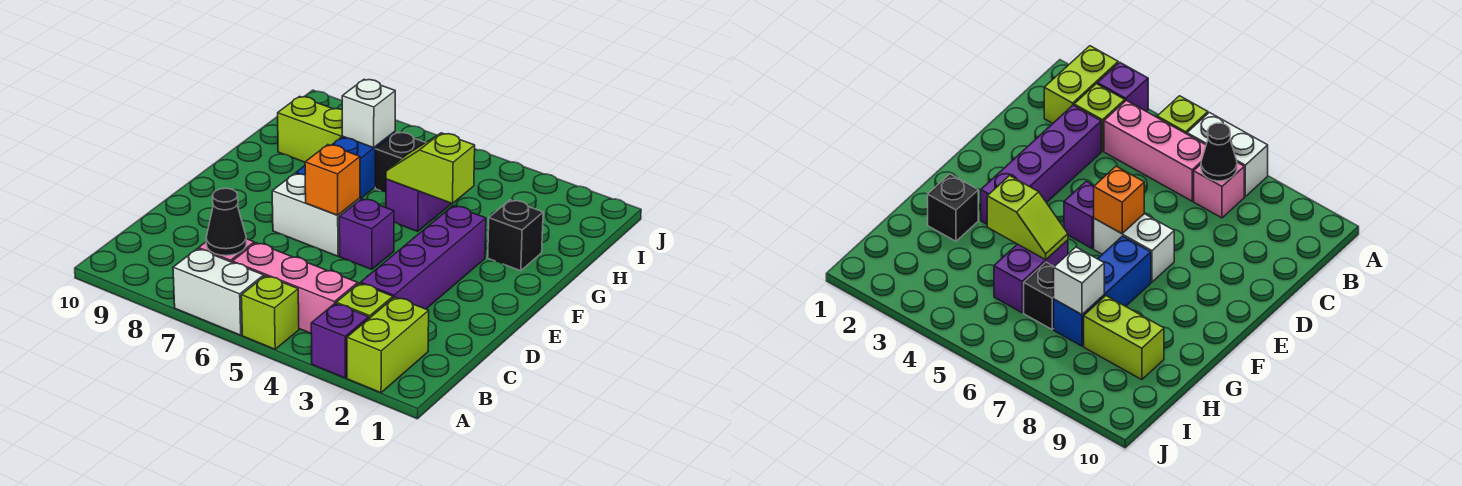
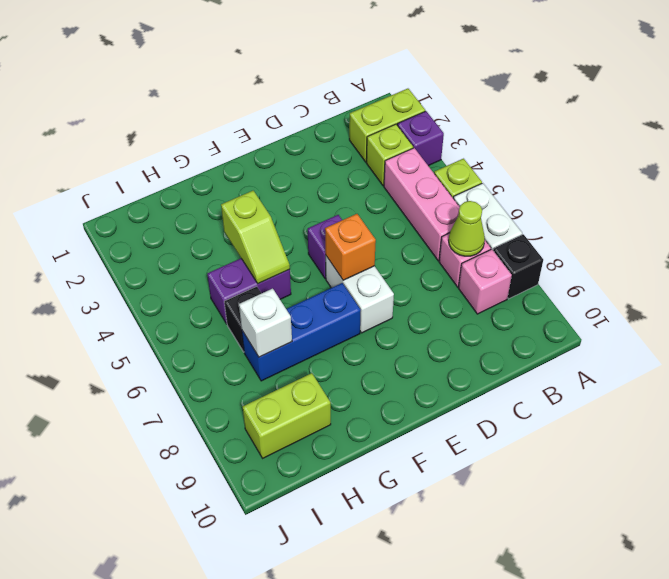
black 1x1 cone [206,188,246,256] -> lime 1x1 cone [449,201,485,256]
none -> pink 1x1 brick [458,249,512,314]
purple 1x4 brick [361,206,486,309] -> none
black 1x1 brick [488,200,543,271] -> black 1x1 brick moved to [493,234,543,299]
lime 1x2 brick [278,97,342,162] -> lime 1x2 brick turned to [243,373,331,458]

